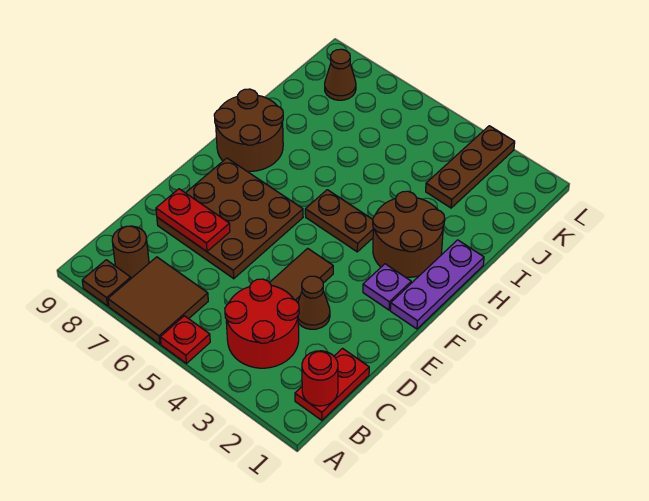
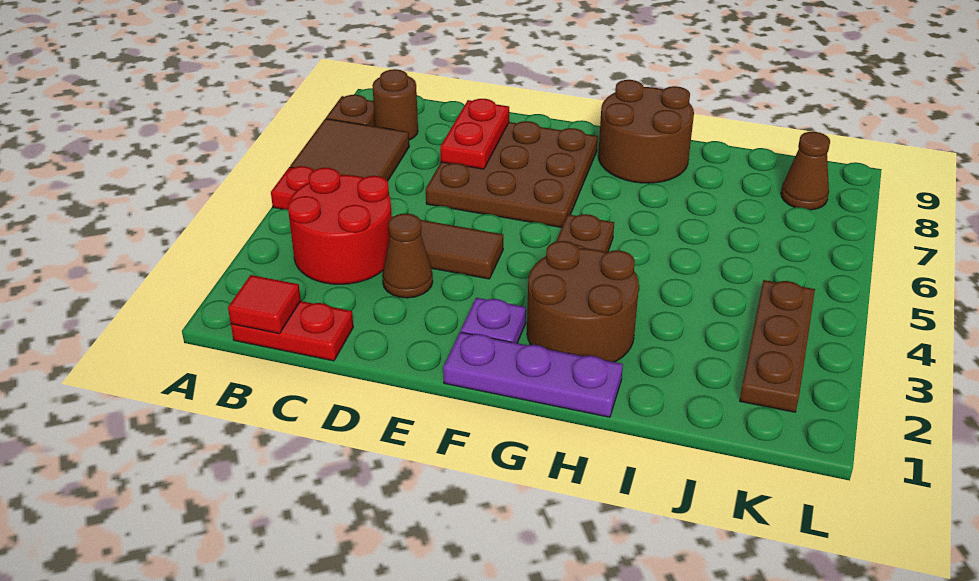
red 1x1 round brick [302,351,338,406] -> red 1x1 tile [228,275,301,334]
brown 1x3 plate [426,126,515,208] -> brown 1x3 plate turned to [740,280,815,412]

